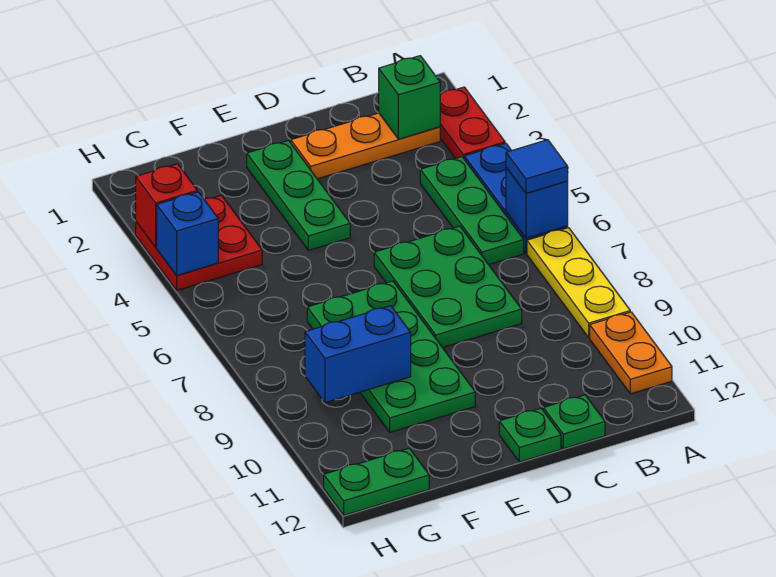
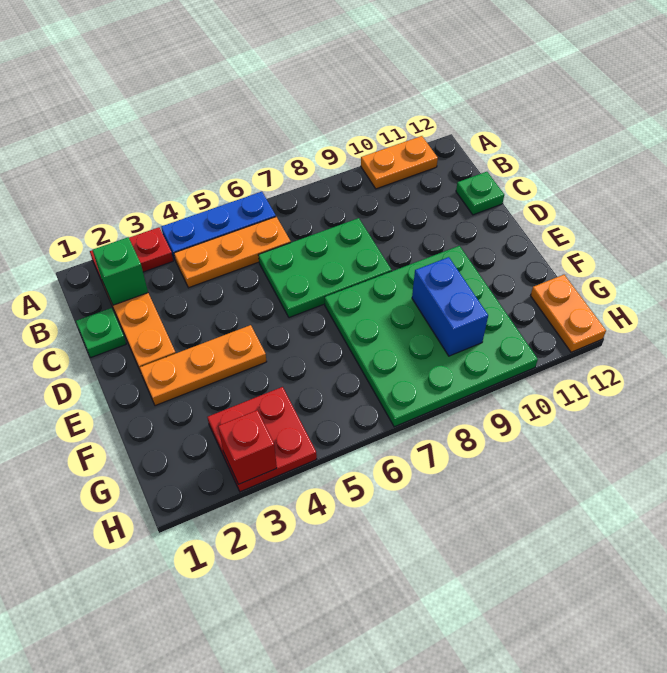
blue 1x1 brick [506,168,568,238] -> none
blue 1x1 tile [506,140,568,193] -> none
yellow 1x3 plate [527,228,630,337] -> none
green 1x3 plate [420,157,524,265] -> orange 1x3 plate [174,217,291,288]
green 1x1 plate [499,408,561,462] -> green 1x1 plate moved to [76,308,126,358]
green 1x3 plate [247,141,350,250] -> orange 1x3 plate [140,325,267,406]
green 2x4 plate [307,281,475,432] -> green 4x4 plate [325,246,538,427]
green 1x2 plate [324,448,429,515] -> orange 1x2 plate [531,275,606,352]
blue 1x1 brick [157,192,218,276] -> none

